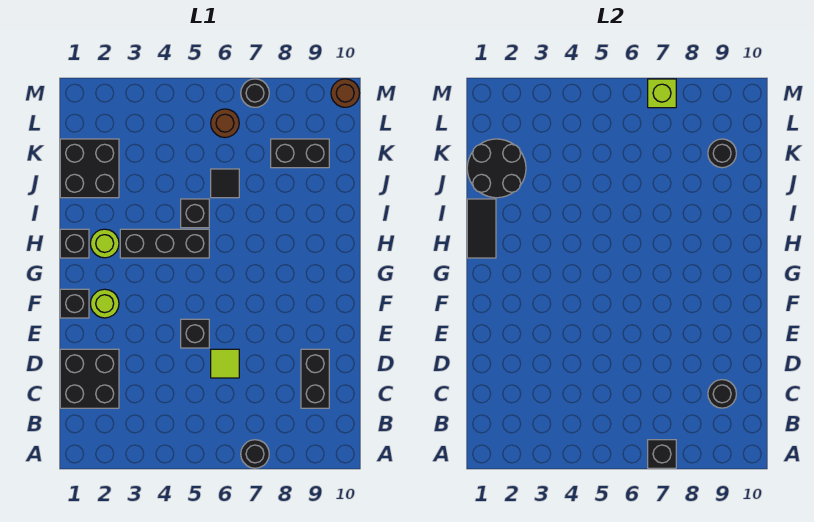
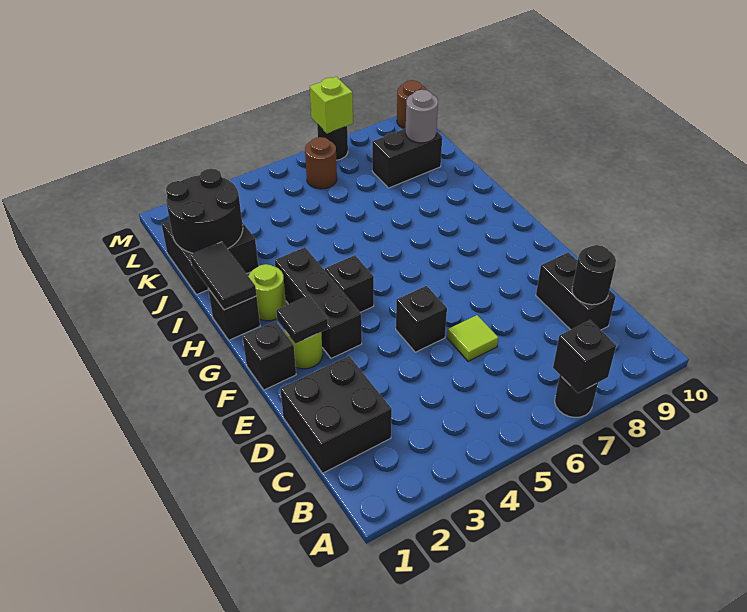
black 1x3 brick [120,229,209,258] -> black 1x3 brick turned to [275,247,362,358]
black 1x1 brick [181,199,209,228] -> black 1x1 brick moved to [325,255,374,312]
black 1x1 tile [211,169,239,198] -> black 1x1 tile moved to [276,296,328,344]
black 1x1 round brick [708,139,736,168] -> grey 1x1 round brick [406,90,438,143]

